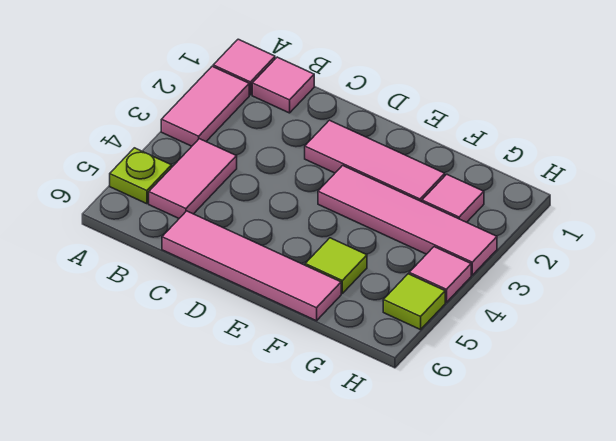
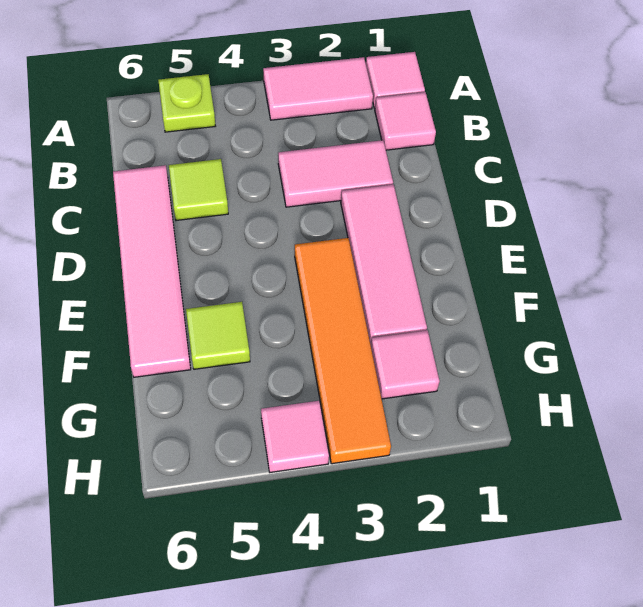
pink 1x2 tile [149,139,237,218] -> pink 1x2 tile moved to [278,140,393,207]
pink 1x4 tile [318,166,497,275] -> orange 1x4 tile [295,238,391,464]
lime 1x1 tile [383,274,445,330] -> lime 1x1 tile moved to [169,159,228,220]

